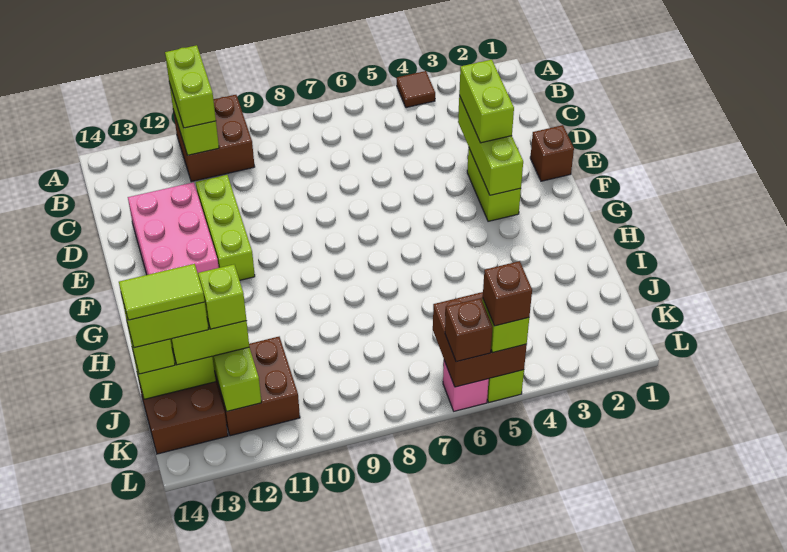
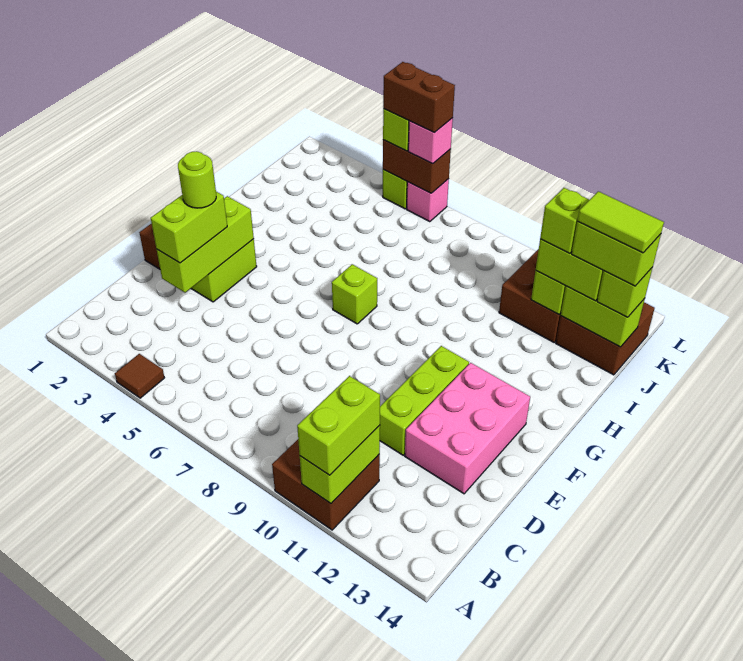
none -> lime 1x1 round brick [178,151,216,208]
none -> lime 1x1 brick [332,264,377,324]
brown 2x2 brick [433,292,527,387] -> brown 1x2 brick [383,140,451,193]
brown 1x1 brick [483,261,532,326] -> brown 1x2 brick [383,62,455,133]
brown 1x1 brick [445,298,493,362] -> pink 1x1 brick [408,118,453,164]

